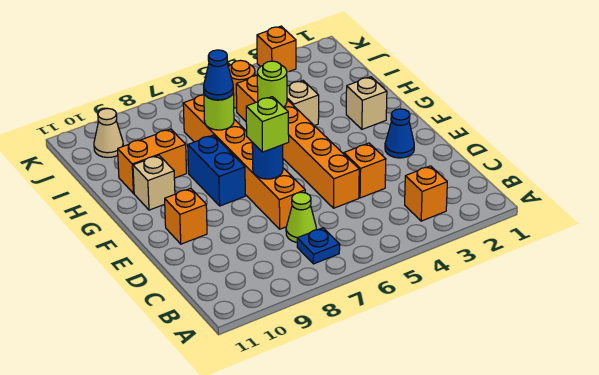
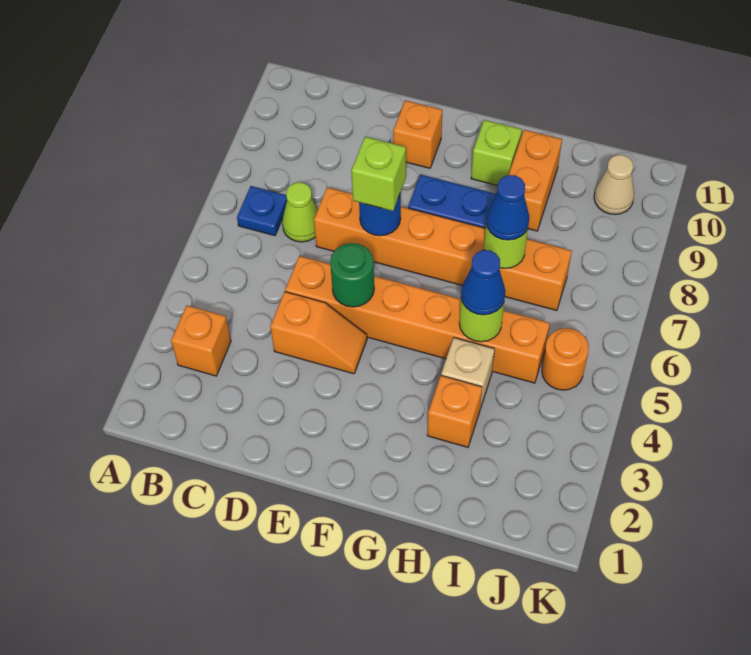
blue 1x1 cone [385,109,414,158] -> blue 1x1 cone moved to [461,250,505,315]
none -> green 1x1 round brick [330,243,374,307]
tan 1x1 brick [346,77,387,129] -> none
tan 1x1 brick [133,155,175,210] -> lime 1x1 brick [471,120,522,186]
orange 1x1 brick [257,26,296,72] -> orange 1x1 brick moved to [427,376,482,447]

